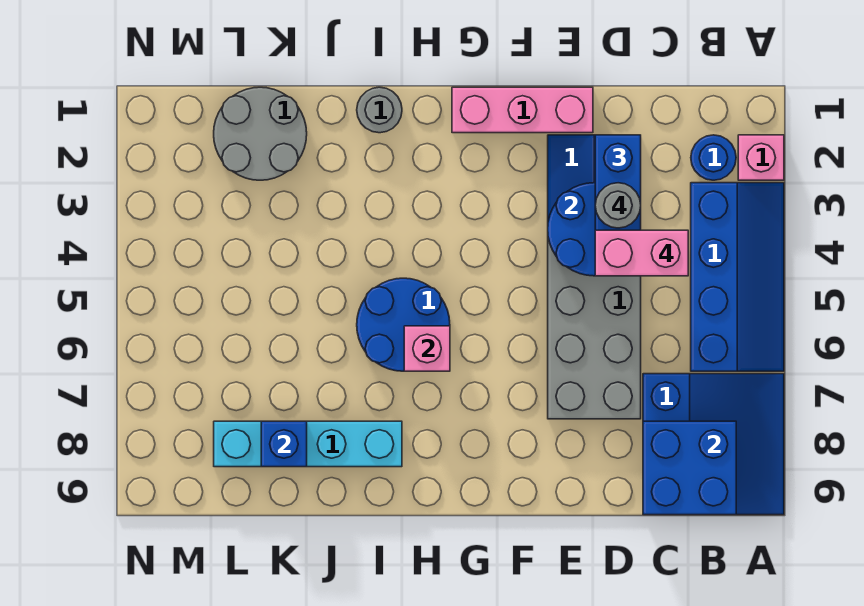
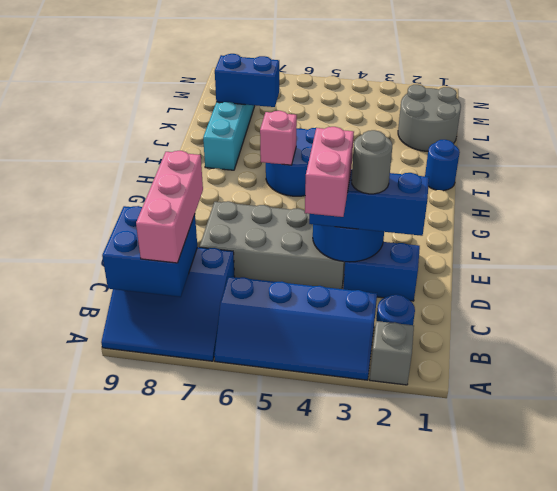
pink 1x1 brick [738,135,784,180] -> grey 1x1 brick [370,321,414,385]
pink 1x3 brick [452,87,593,133] -> pink 1x3 brick moved to [136,151,203,263]
grey 1x1 round brick [357,87,402,133] -> blue 1x1 round brick [425,140,460,191]
blue 1x1 brick [261,421,307,467] -> blue 1x2 brick [215,54,279,107]

